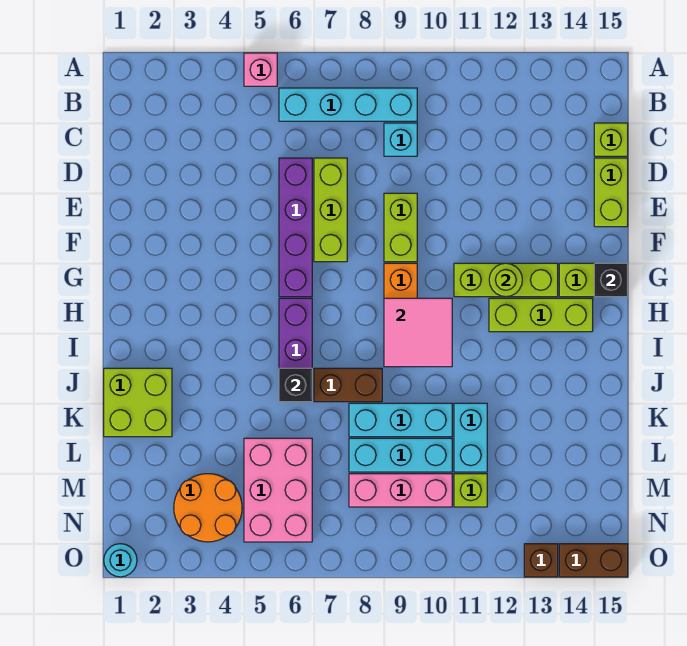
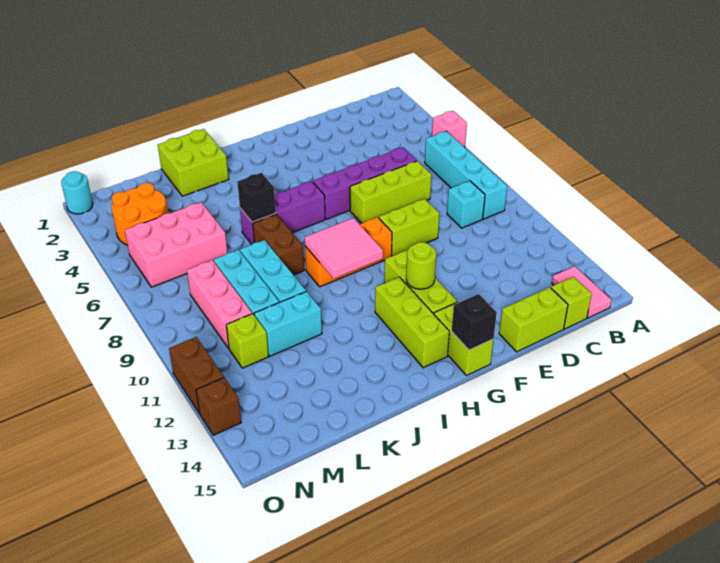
none -> pink 1x2 tile [552,266,611,318]
brown 1x2 brick [559,544,628,577] -> brown 1x2 brick moved to [169,337,224,414]

